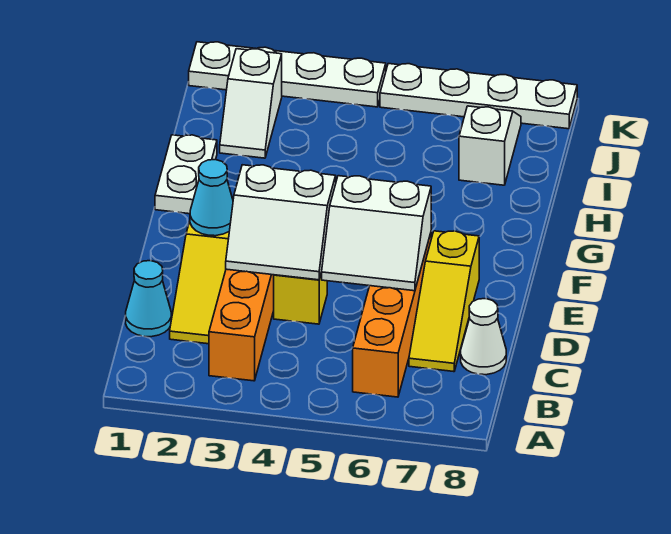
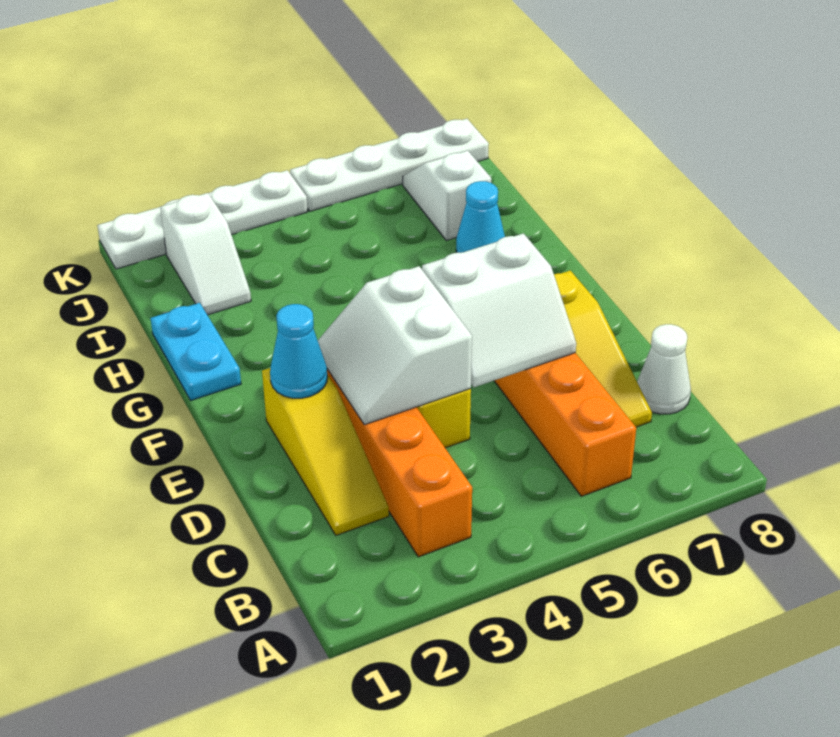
cyan 1x1 cone [126,261,171,337] -> cyan 1x1 cone moved to [456,181,505,253]
white 2x2 slope [226,165,336,280] -> white 2x2 slope turned to [318,266,472,425]
white 1x2 plate [155,135,217,214] -> cyan 1x2 plate [151,303,241,400]

